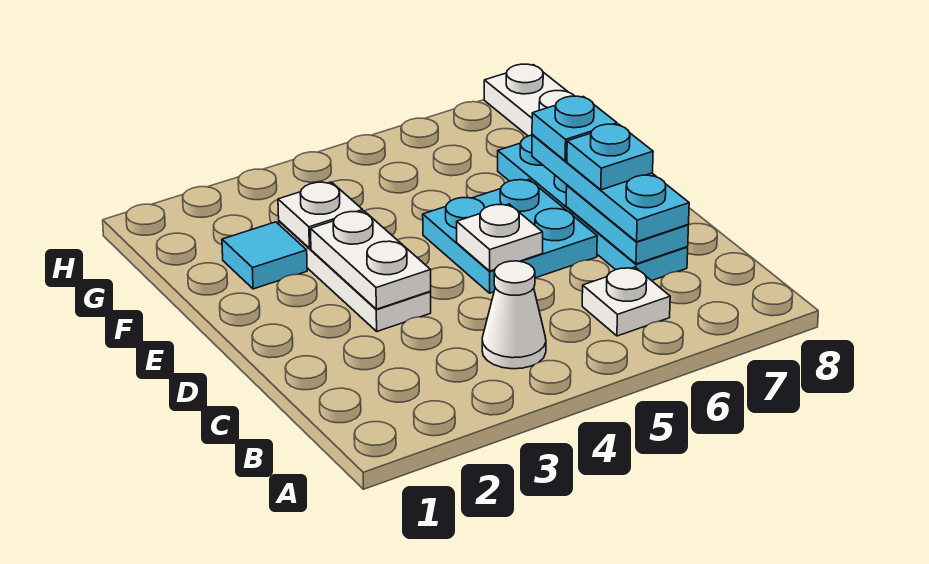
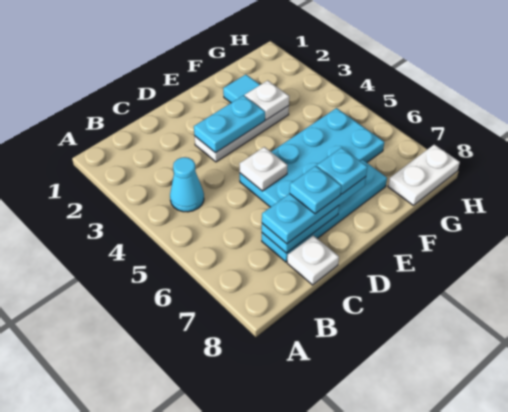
white 1x1 cone [482,261,546,369] -> cyan 1x1 cone [170,157,204,212]
white 1x1 plate [582,267,670,336] -> white 1x1 plate moved to [287,235,339,285]
white 1x2 plate [311,211,431,309] -> cyan 1x2 plate [194,96,265,153]
cyan 2x2 plate [423,180,597,293] -> cyan 2x4 plate [240,108,384,207]

